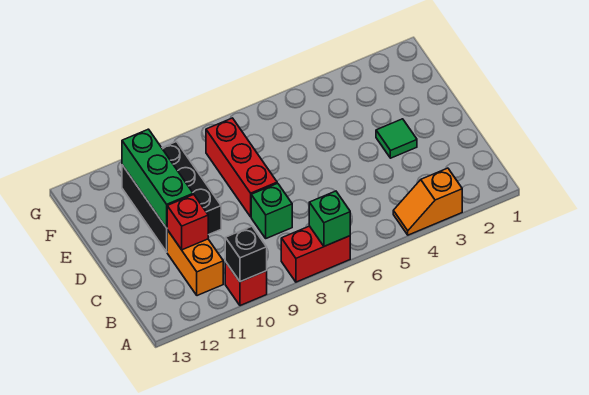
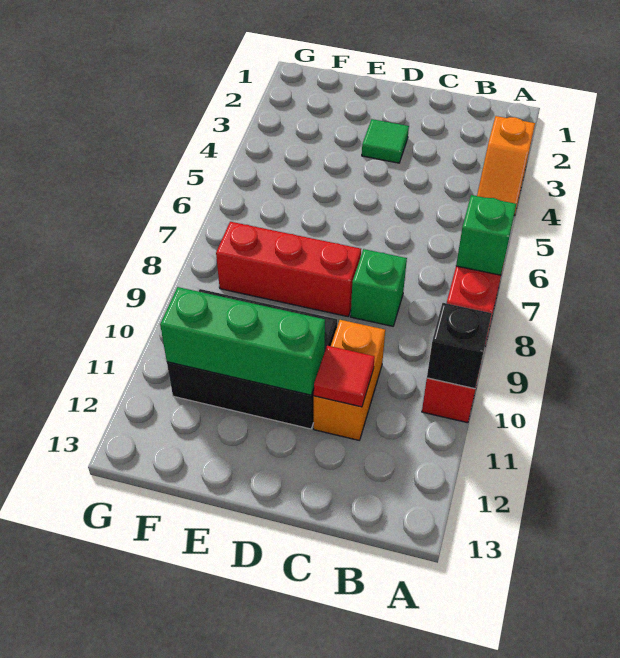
orange 1x2 brick [167,230,223,296] -> orange 1x2 brick turned to [314,320,385,440]
red 1x1 brick [167,194,208,250] -> red 1x1 tile [314,346,375,407]

